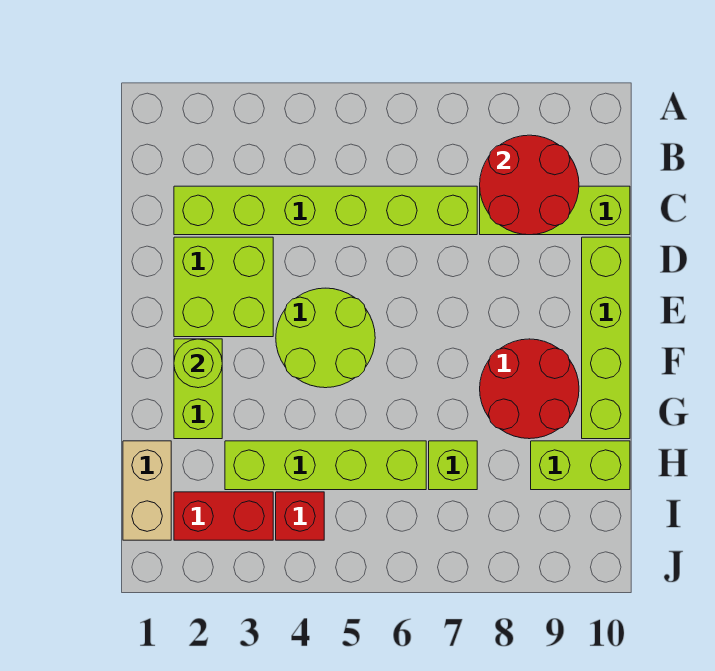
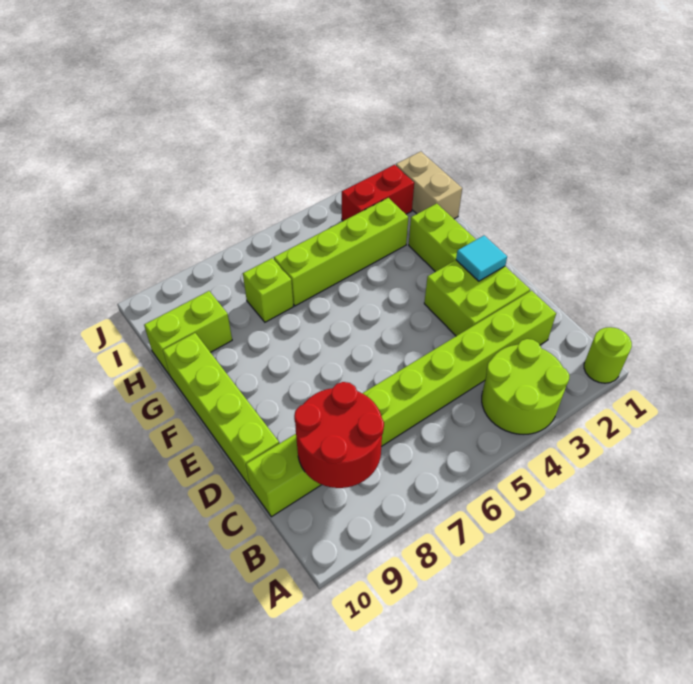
none -> cyan 1x1 tile [456,236,507,281]
lime 2x2 round brick [276,288,375,388] -> lime 2x2 round brick moved to [482,339,569,434]
lime 1x1 round brick [174,339,222,388] -> lime 1x1 round brick moved to [584,327,632,383]
red 2x2 round brick [480,339,579,439] -> none
red 1x1 brick [276,492,324,540] -> none

